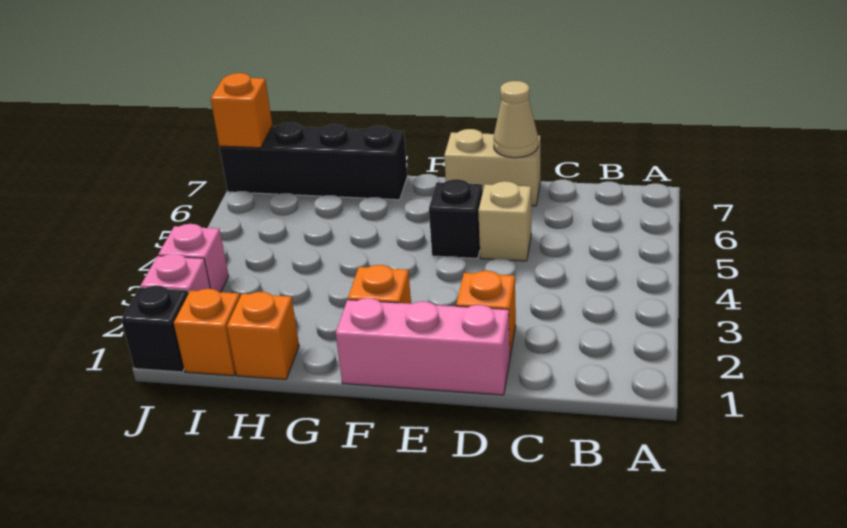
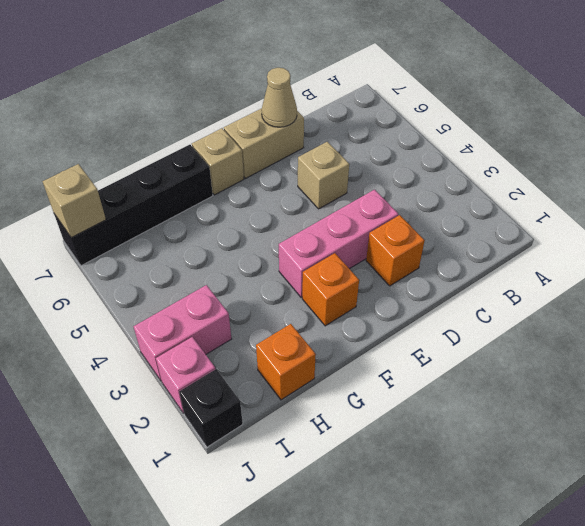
pink 1x3 brick [336,298,510,395] -> pink 1x3 brick moved to [279,190,398,297]
black 1x1 brick [429,179,483,259] -> none
none -> tan 1x1 brick [192,128,244,195]
orange 1x1 brick [174,289,240,376] -> none
pink 1x1 brick [158,224,229,292] -> pink 1x2 brick [133,285,232,381]
orange 1x1 brick [211,73,272,148] -> tan 1x1 brick [43,164,106,238]

